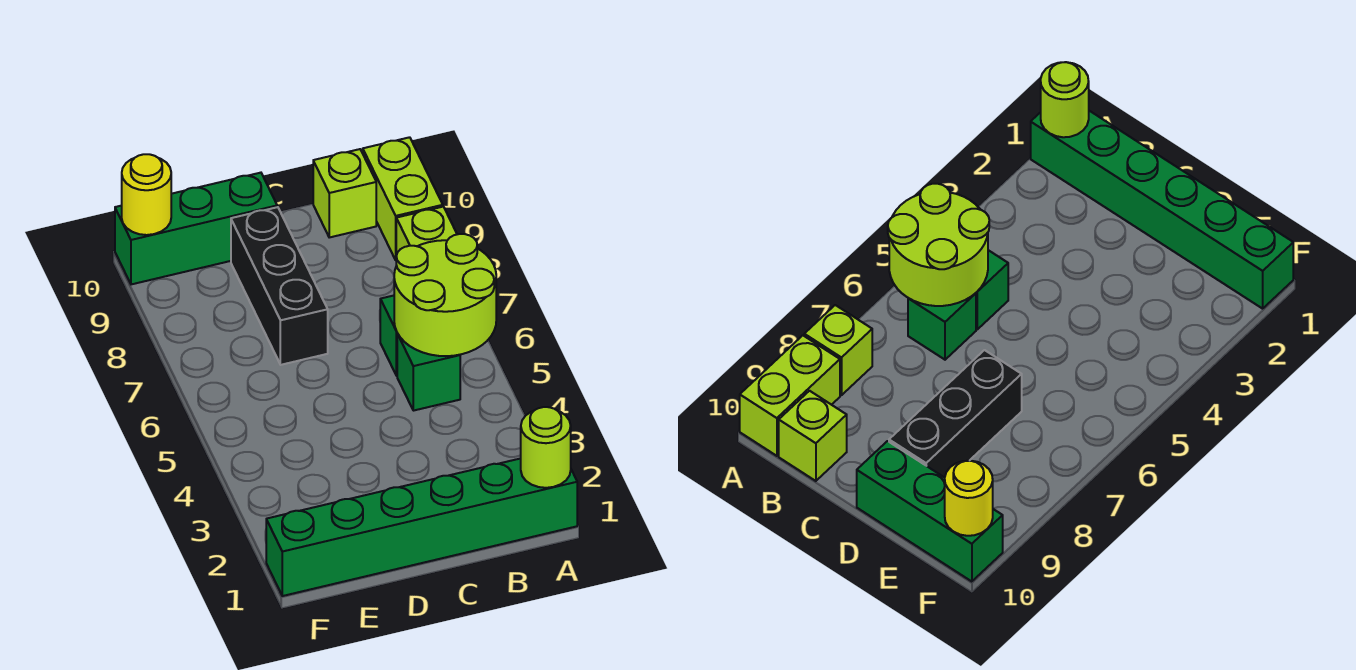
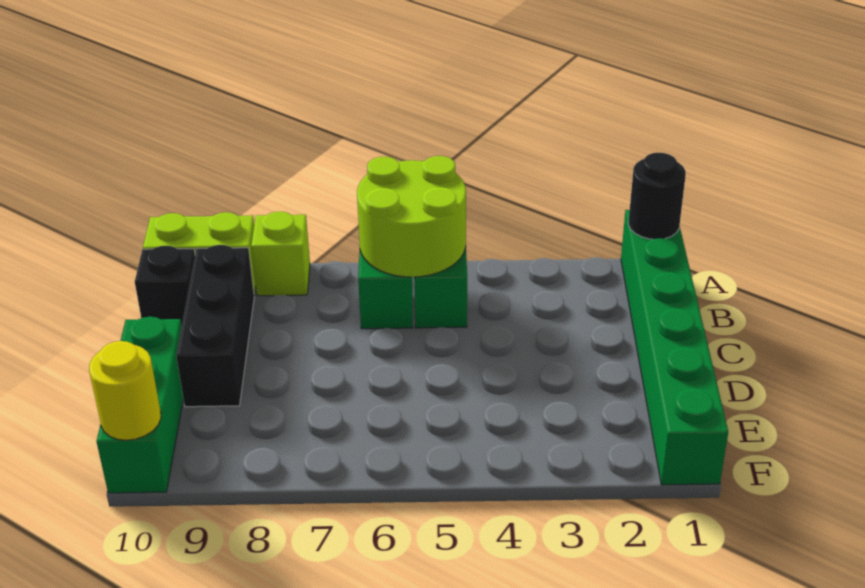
lime 1x1 round brick [521,407,571,488] -> black 1x1 round brick [628,153,686,239]
lime 1x1 brick [313,149,376,237] -> black 1x1 brick [135,246,195,325]
black 1x3 brick [231,207,328,365] -> black 1x3 brick turned to [176,245,254,407]

